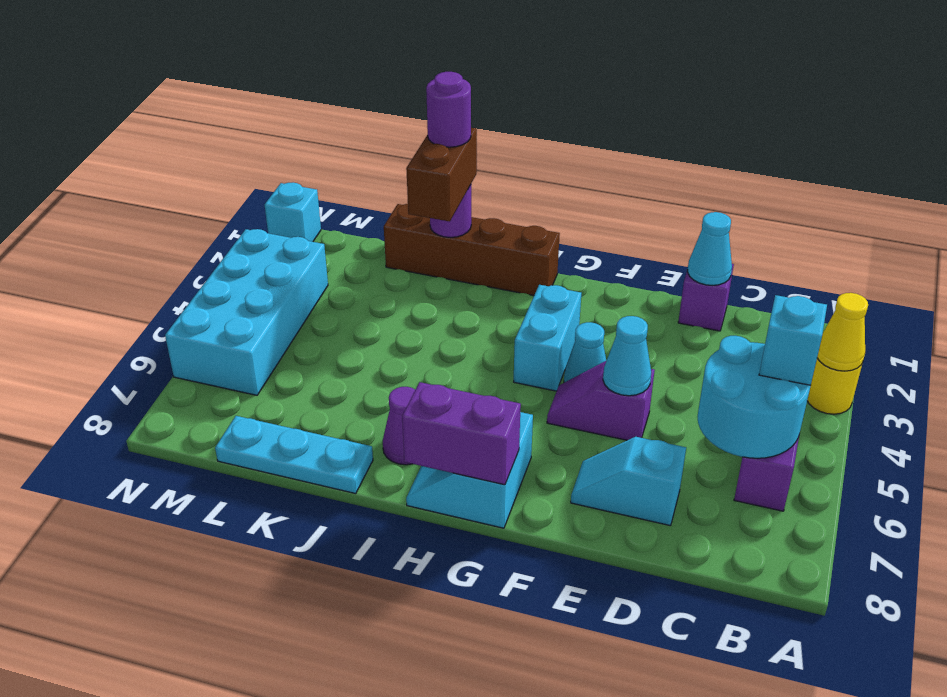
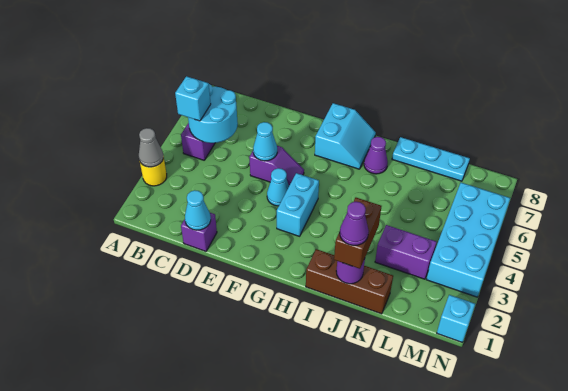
yellow 1x1 cone [817,293,868,371] -> grey 1x1 cone [139,128,163,167]
cyan 1x2 slope [571,437,686,526] -> none
purple 1x2 brick [402,382,521,485] -> purple 1x2 brick moved to [375,225,436,279]
brown 1x4 brick [384,204,560,295] -> brown 1x3 brick [306,249,393,314]
purple 1x1 round brick [426,72,471,147] -> purple 1x1 cone [340,202,369,245]

